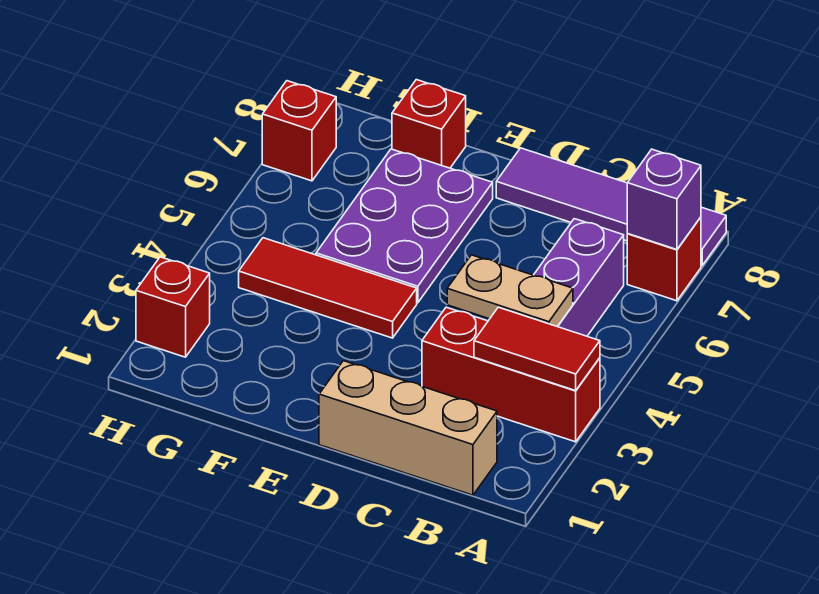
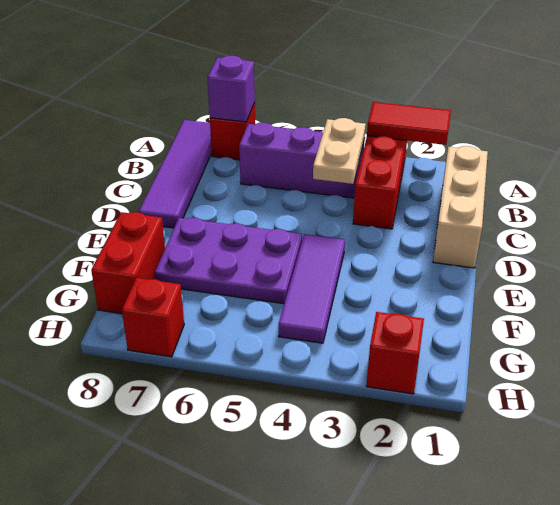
red 1x2 tile [474,307,600,391] -> red 1x2 tile turned to [367,102,451,145]
red 1x3 tile [239,238,417,338] -> purple 1x3 tile [279,234,345,343]
red 1x1 brick [392,80,466,168] -> red 1x2 brick [91,212,165,314]

